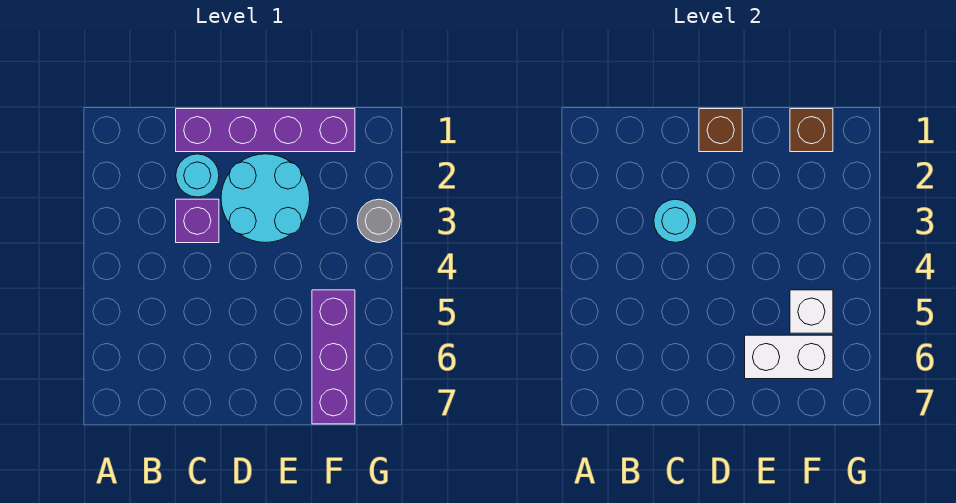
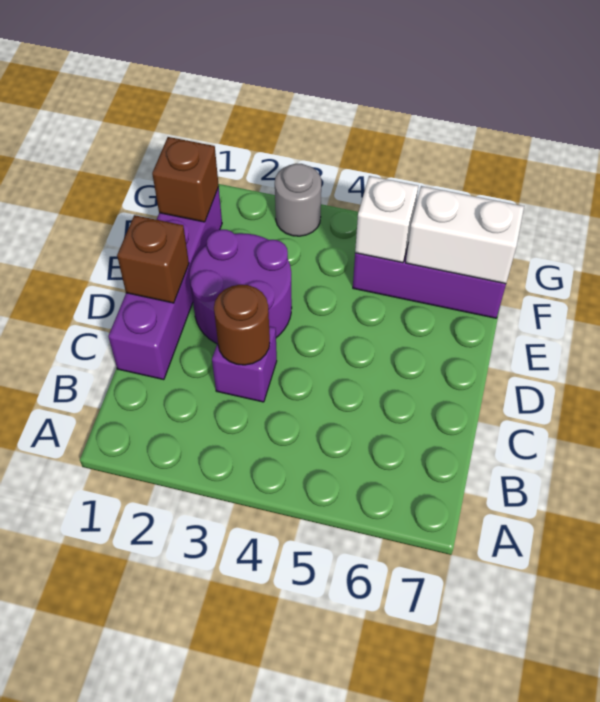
cyan 1x1 round brick [176,154,219,197] -> none
cyan 1x1 round brick [654,199,697,243] -> brown 1x1 round brick [214,285,270,365]
cyan 2x2 round brick [221,154,310,243] -> purple 2x2 round brick [189,229,292,344]
white 1x2 brick [745,335,833,379] -> white 1x2 brick turned to [406,186,524,284]

